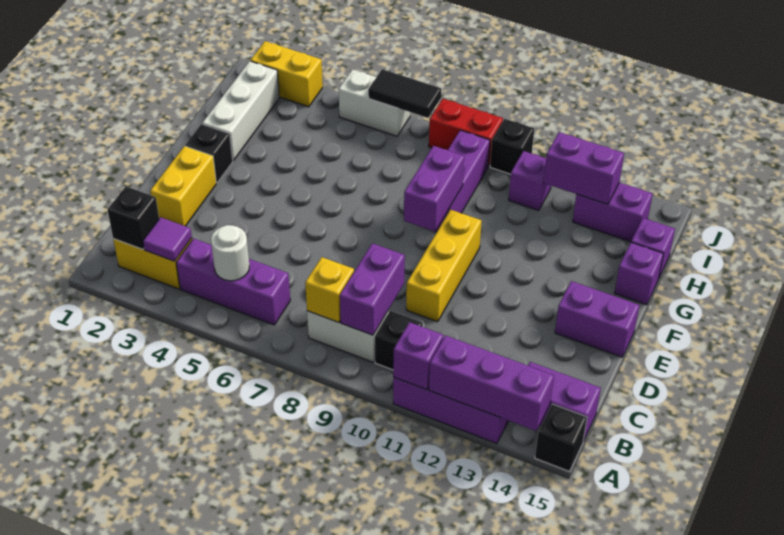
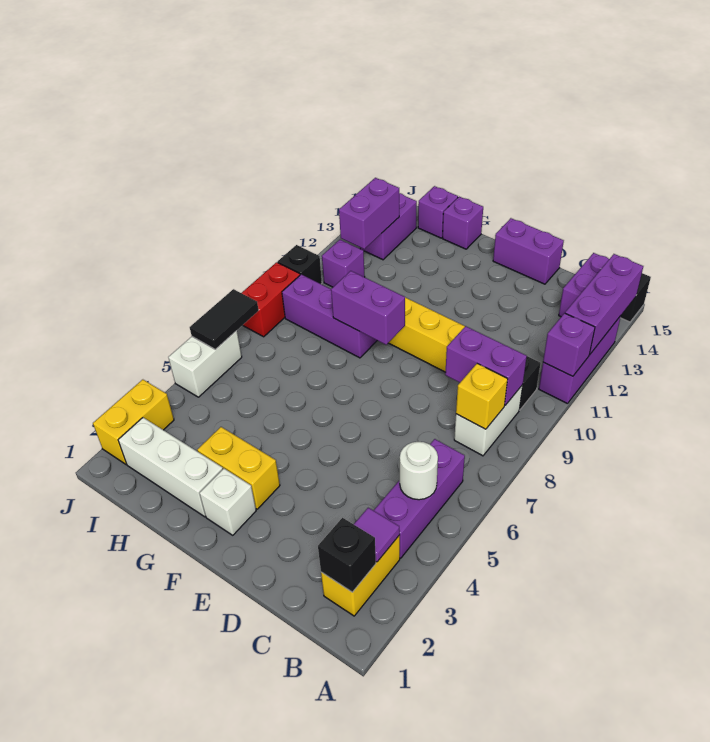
yellow 1x2 brick [150,146,216,226] -> yellow 1x2 brick moved to [197,427,280,509]
purple 1x2 brick [555,281,639,357] -> purple 1x2 brick turned to [493,218,564,284]
black 1x1 brick [185,124,233,183] -> white 1x1 brick [200,469,256,535]

